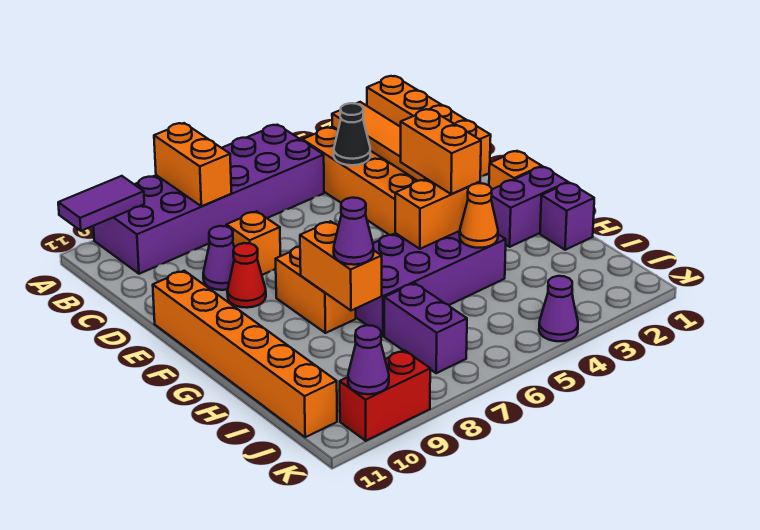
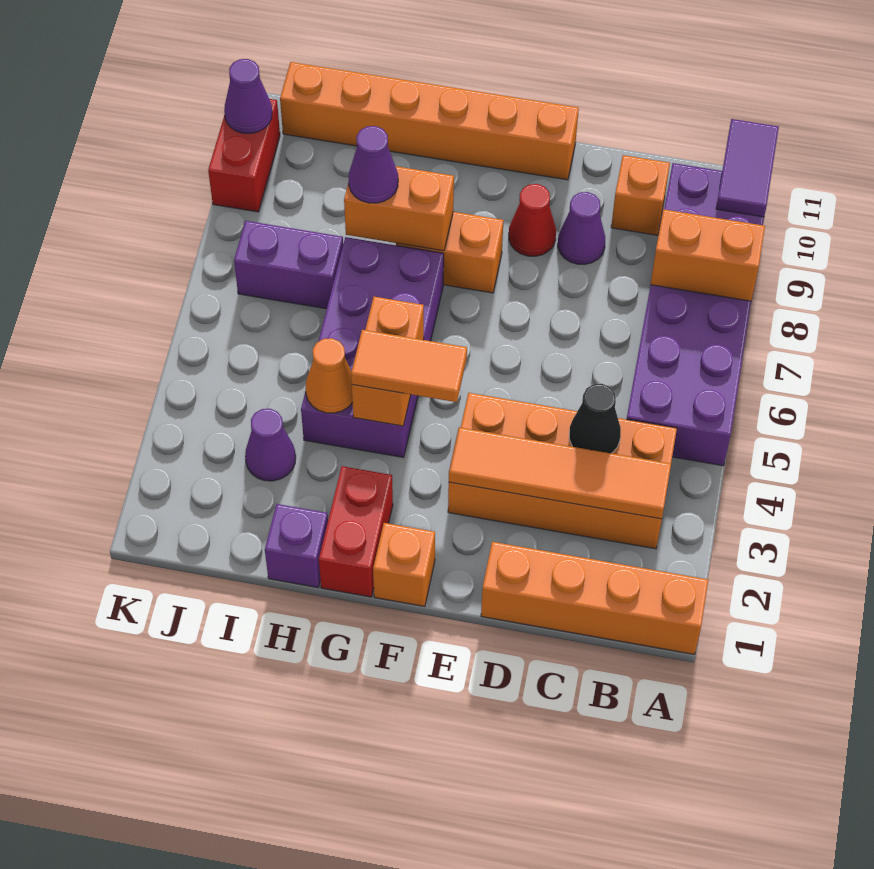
orange 1x1 brick [226,211,280,275] -> orange 1x1 brick moved to [611,155,670,235]
orange 1x2 brick [401,109,481,194] -> orange 1x2 tile [351,330,467,402]
purple 1x2 brick [491,167,568,247] -> red 1x2 brick [319,466,393,597]
purple 1x1 cone [539,276,578,341] -> purple 1x1 cone moved to [245,409,296,481]

